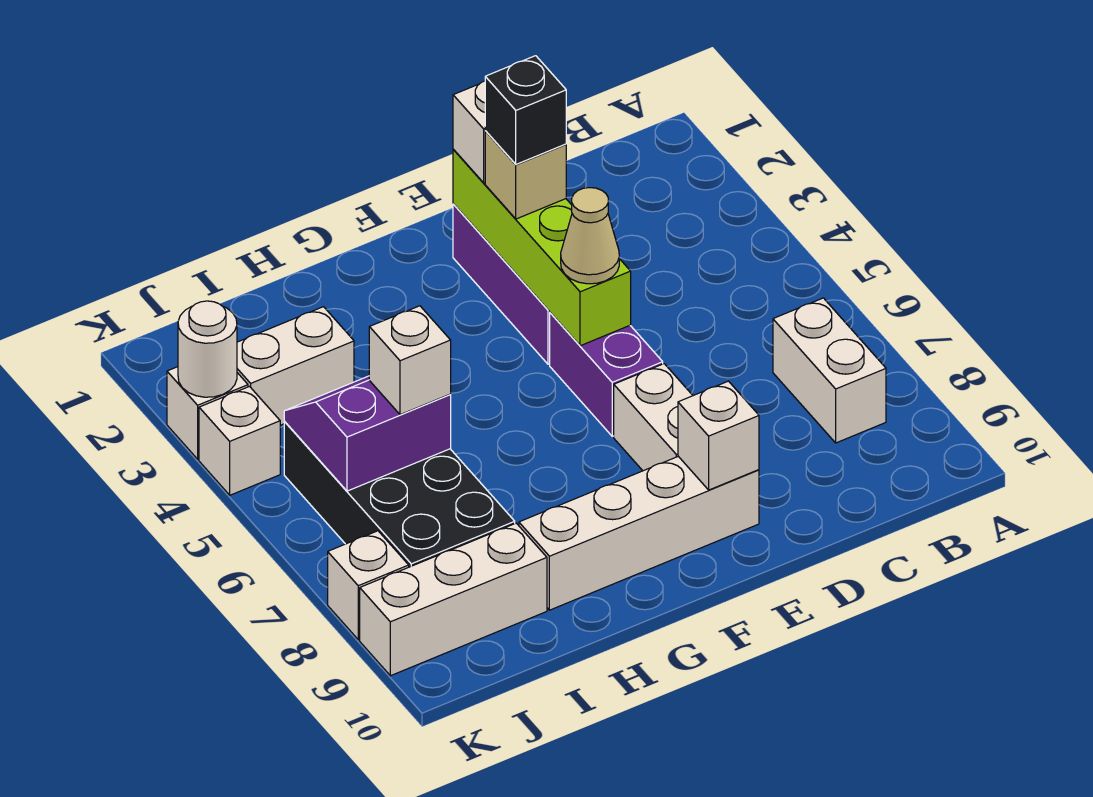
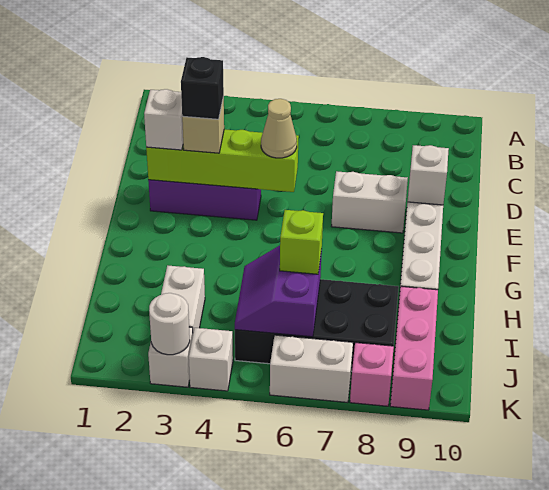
white 1x2 brick [773,298,886,443] -> white 1x2 brick moved to [270,335,353,402]
purple 1x2 brick [550,313,663,436] -> none
white 1x1 brick [369,306,451,415] -> lime 1x1 brick [280,210,323,274]
white 1x3 brick [360,523,547,676] -> pink 1x3 brick [390,286,438,410]
white 1x1 brick [328,531,409,640] -> pink 1x1 brick [350,343,394,406]

